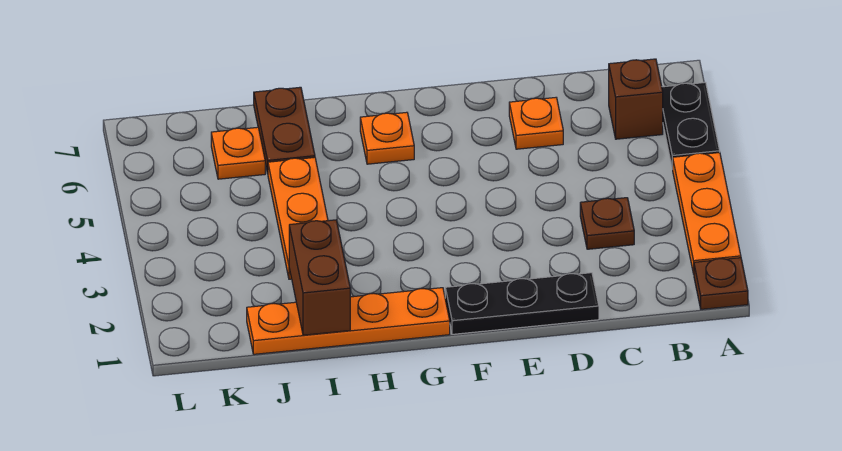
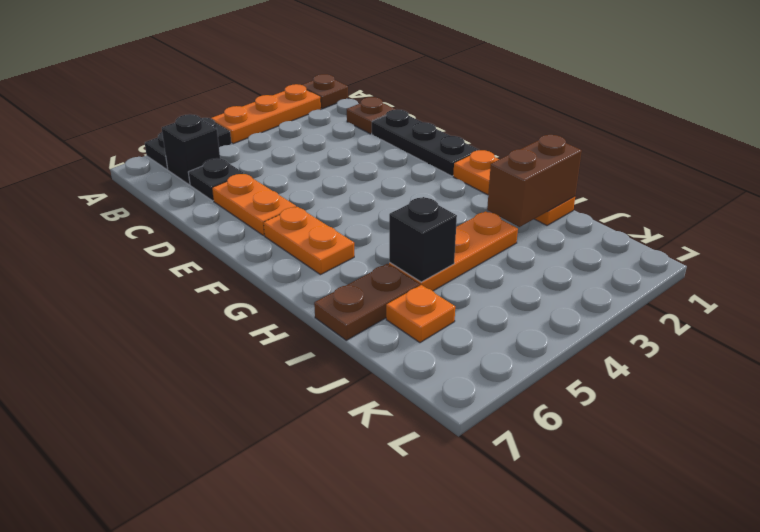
brown 1x1 brick [609,59,663,139] -> black 1x1 brick [162,114,220,185]
brown 1x1 plate [580,198,634,249] -> brown 1x1 plate moved to [347,97,396,134]
none -> black 1x1 plate [188,158,244,201]
orange 1x1 plate [509,98,563,149] -> orange 1x2 plate [212,174,296,236]
orange 1x4 plate [247,288,450,354] -> orange 1x3 plate [453,150,575,225]
orange 1x1 plate [360,112,414,164] -> orange 1x2 plate [264,207,354,275]
none -> black 1x1 brick [389,197,457,282]

